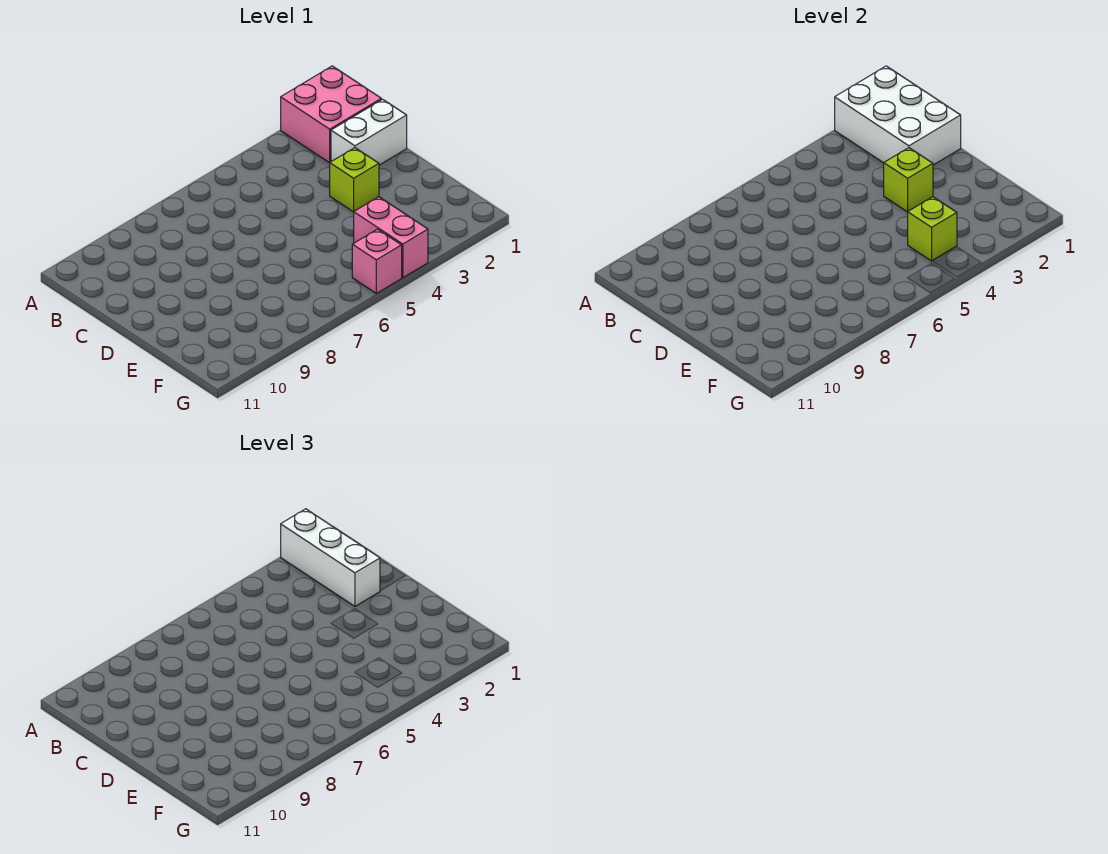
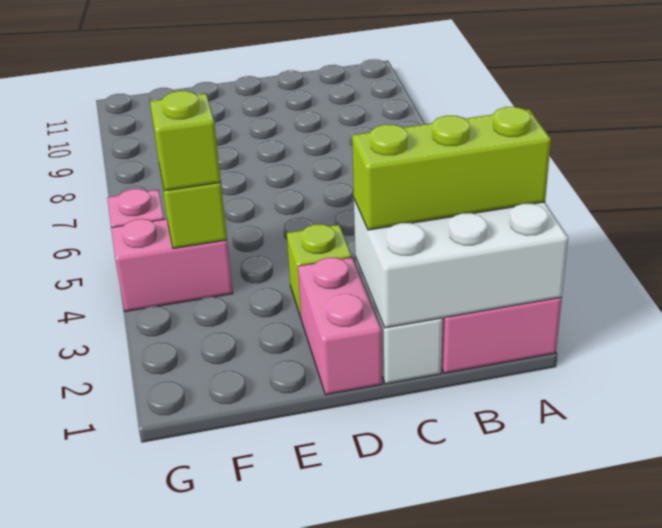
white 1x3 brick [281,509,380,606] -> lime 1x3 brick [352,107,551,230]
none -> pink 1x2 brick [298,257,382,395]
lime 1x1 brick [884,148,933,212] -> lime 1x1 brick moved to [150,91,221,191]

